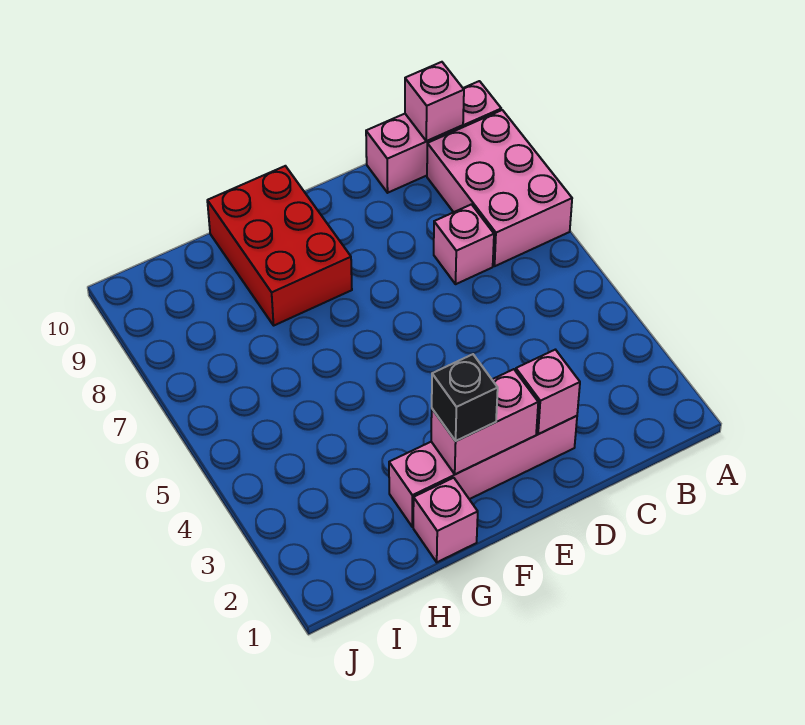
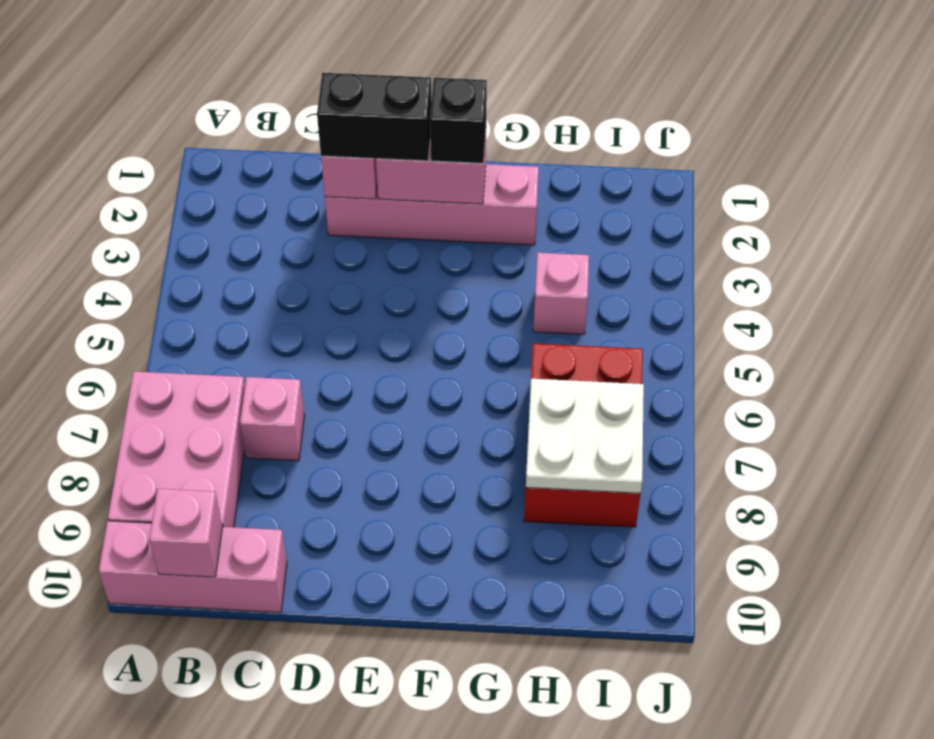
none -> black 1x2 brick [317,73,431,161]
red 2x3 brick [207,166,352,325] -> red 2x3 brick moved to [524,343,643,527]
pink 1x1 brick [413,478,478,562] -> pink 1x1 brick moved to [533,253,589,334]
none -> white 2x2 plate [526,379,644,493]

